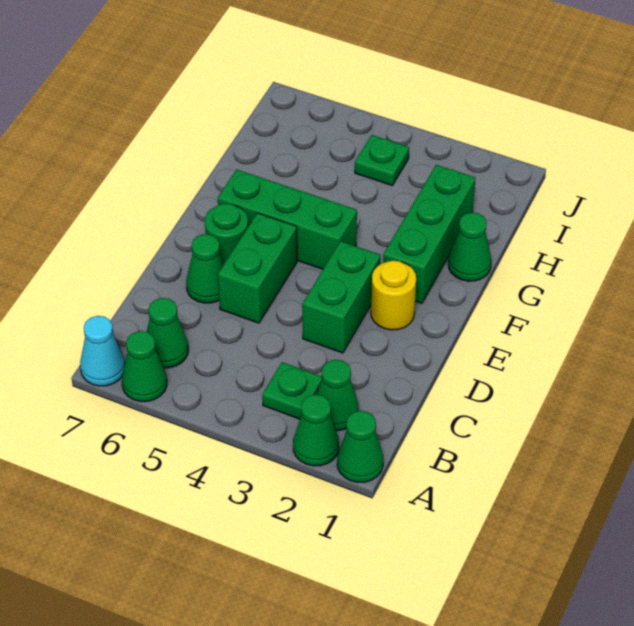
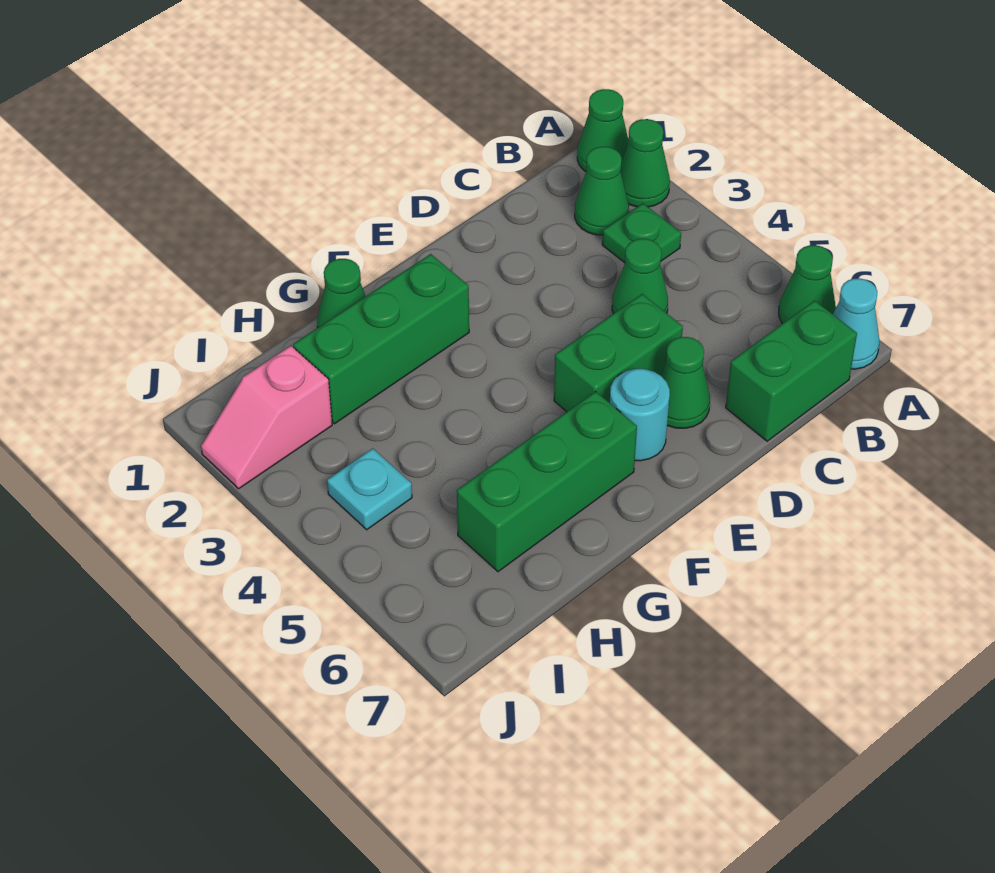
green 1x1 cone [147,298,188,368] -> green 1x1 cone moved to [612,239,668,314]
green 1x2 brick [302,241,381,353] -> green 1x2 brick moved to [726,301,857,441]
yellow 1x1 round brick [371,260,416,330] -> none
green 1x1 round brick [205,203,248,263] -> cyan 1x1 round brick [610,369,670,461]
green 1x3 brick [218,170,357,269] -> green 1x3 brick turned to [457,391,637,572]
none -> pink 1x2 slope [201,346,332,489]
green 1x1 plate [355,135,409,185] -> cyan 1x1 plate [327,448,412,530]

